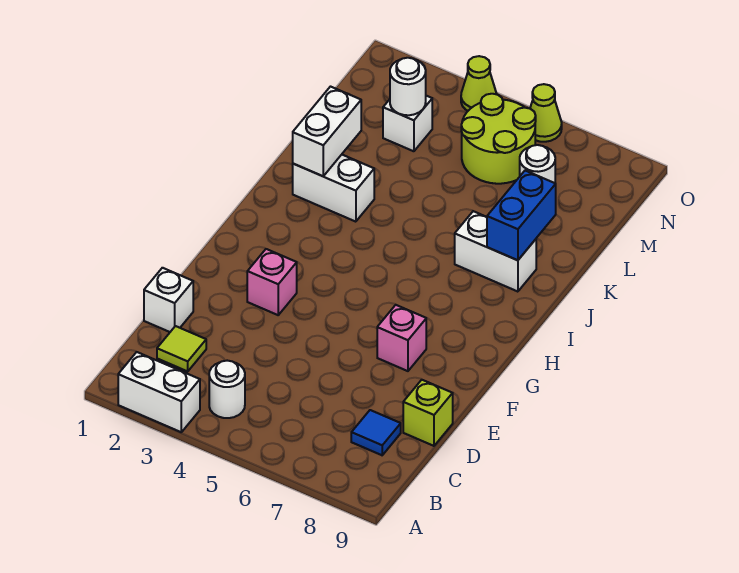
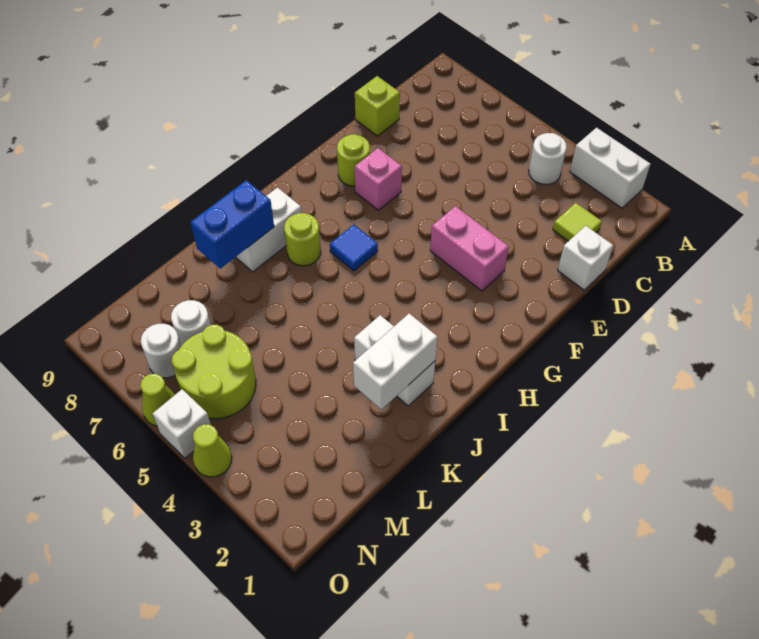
blue 1x1 tile [351,410,401,455] -> blue 1x1 tile moved to [330,224,378,271]
pink 1x1 brick [247,249,297,315] -> pink 1x2 brick [430,206,509,291]
none -> lime 1x1 round brick [337,134,370,186]
none -> lime 1x1 round brick [284,213,321,266]
white 1x2 brick [455,211,536,292] -> white 1x2 brick turned to [236,188,302,272]
white 1x1 brick [383,96,432,151] -> white 1x1 brick moved to [153,389,211,458]
white 1x1 round brick [390,58,426,115] -> white 1x1 round brick moved to [141,323,181,378]

